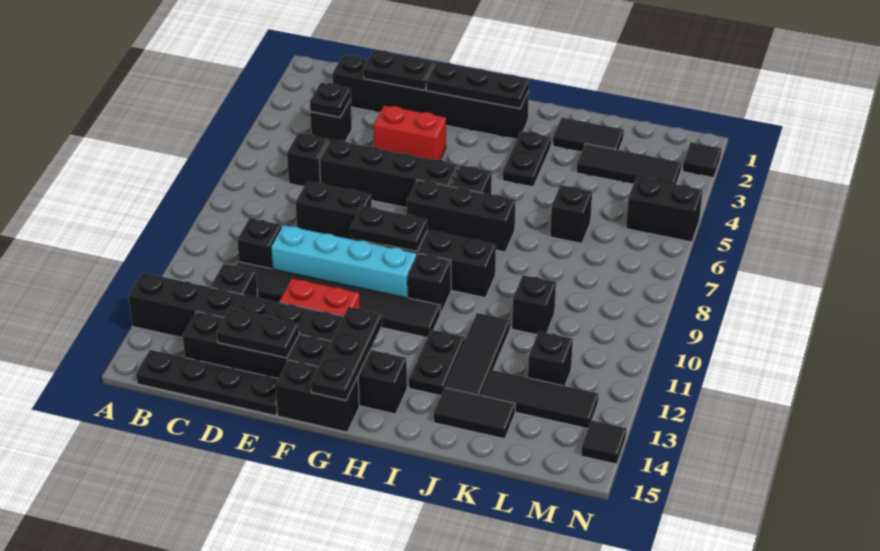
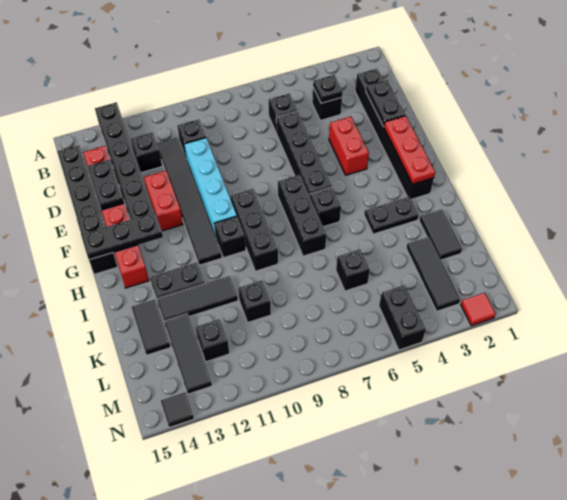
black 1x6 brick [183,311,407,414] -> red 1x6 brick [83,146,149,288]
black 1x2 brick [296,181,372,241] -> none
black 1x3 plate [426,62,529,109] -> red 1x3 plate [384,116,435,184]
black 1x2 plate [350,206,427,251] -> none
black 1x1 tile [683,142,722,178] -> red 1x1 tile [461,293,496,326]

